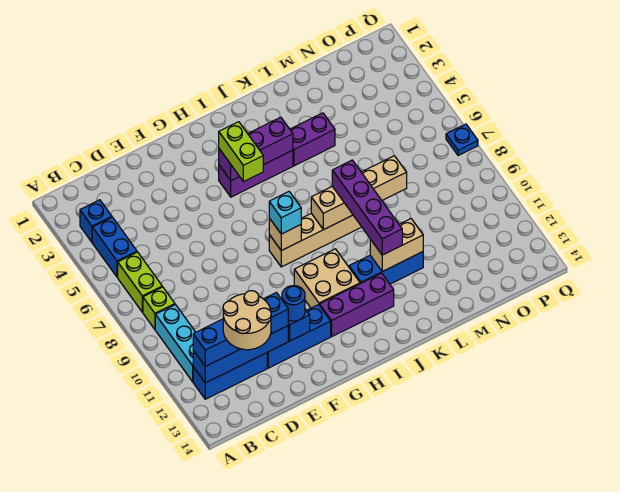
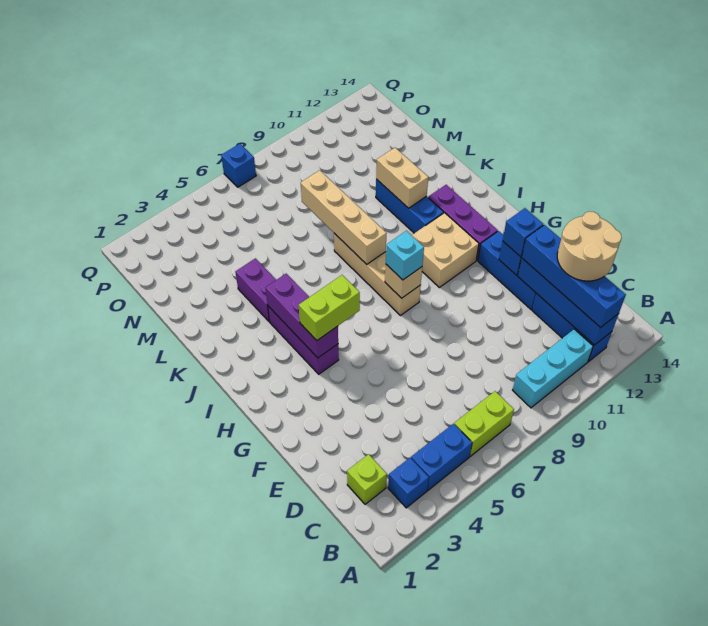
lime 1x1 brick [143,287,175,329] -> lime 1x1 brick moved to [347,454,387,504]
blue 1x1 round brick [282,286,305,321] -> blue 1x1 brick [503,208,543,257]
purple 1x4 brick [332,160,402,255] -> none
blue 1x1 plate [446,124,478,156] -> blue 1x1 brick [221,144,256,187]

